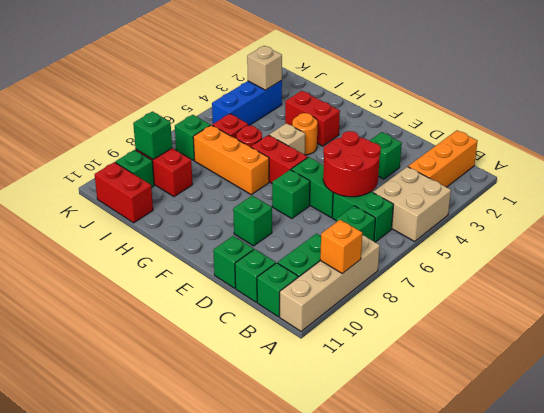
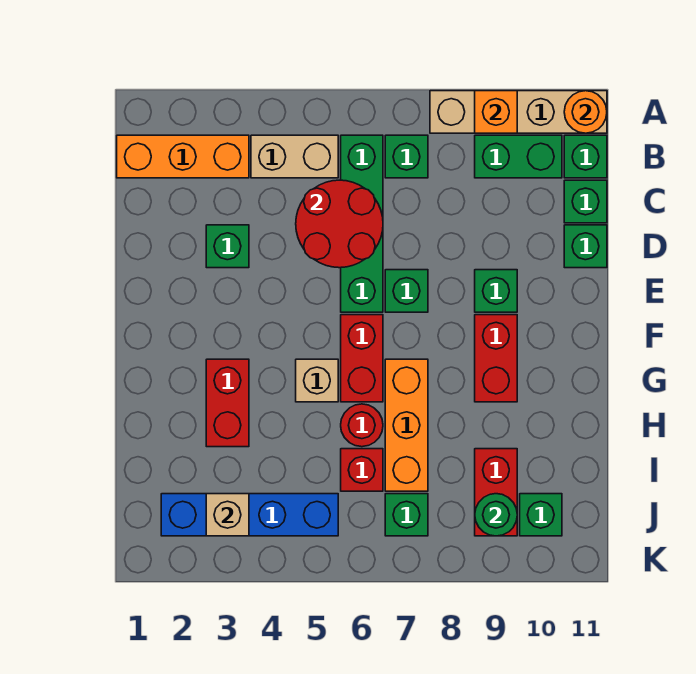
tan 2x2 brick [373,167,451,241] -> tan 1x2 brick [251,135,338,178]
orange 1x1 round brick [292,113,318,155] -> orange 1x1 round brick moved to [564,91,607,133]
red 1x2 brick [95,162,153,223] -> red 1x2 brick moved to [475,315,517,402]
blue 1x3 brick [212,80,282,126] -> blue 1x4 brick [161,494,338,536]
green 1x1 brick [133,112,172,159] -> green 1x1 round brick [475,494,517,536]

